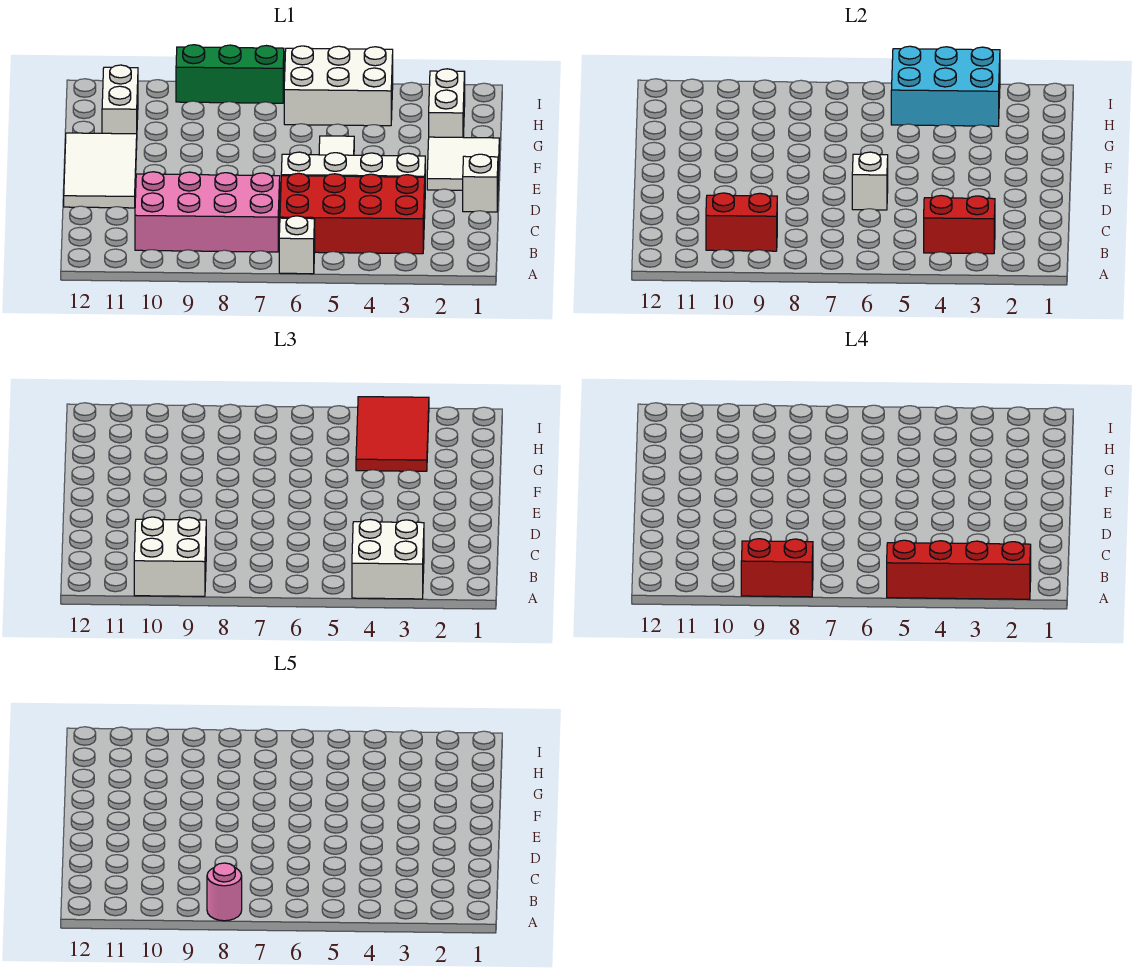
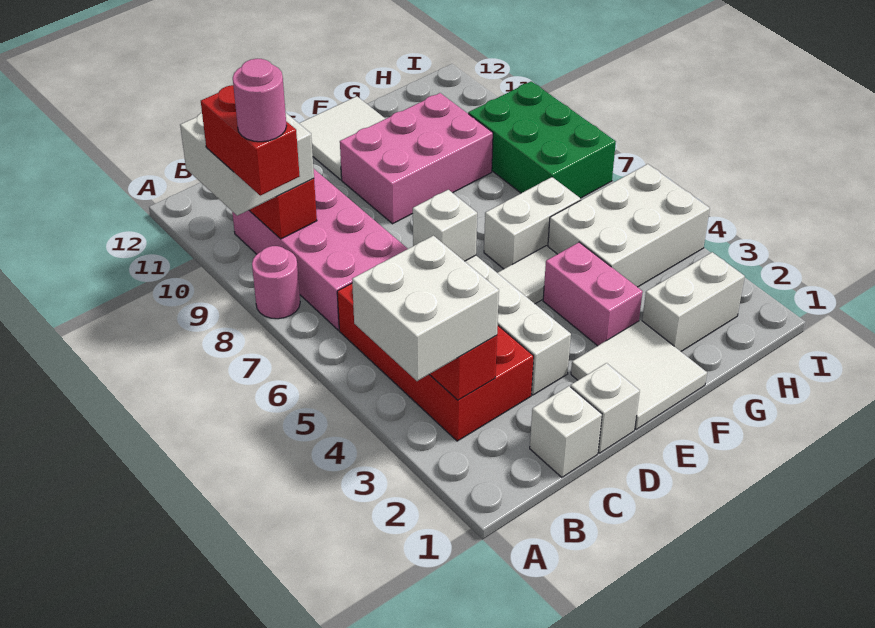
red 1x4 brick [887,540,1031,599] -> none
white 1x1 brick [279,216,315,274] -> white 1x1 brick moved to [530,386,602,477]
none -> pink 1x1 round brick [252,246,300,319]
white 2x3 tile [64,133,137,208] -> white 2x2 tile [299,96,385,180]
none -> pink 2x3 brick [340,93,493,224]
none -> pink 1x2 brick [543,242,643,346]
red 2x3 tile [356,397,429,471] -> none
white 1x2 brick [102,65,138,134] -> white 1x2 brick moved to [484,177,581,269]
cyan 2x3 brick [891,46,1000,126] -> none
white 2x3 brick [284,46,393,126] -> white 2x3 brick turned to [548,164,710,287]
green 1x3 brick [176,45,284,103] -> green 2x3 brick [468,81,616,198]

